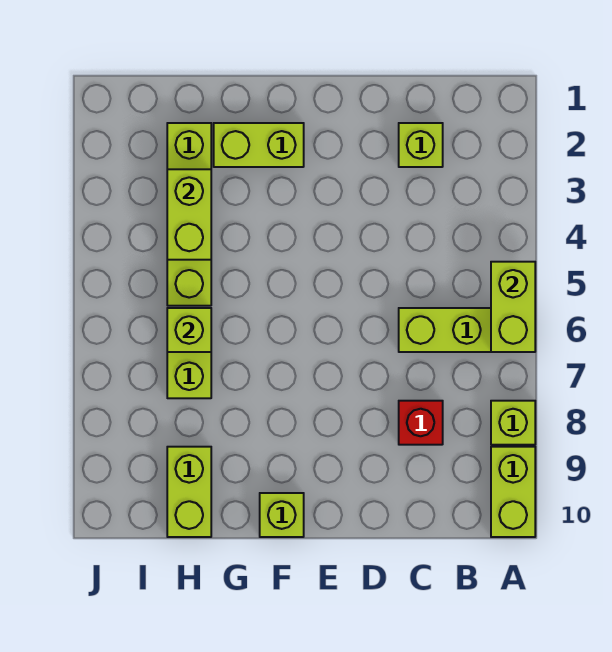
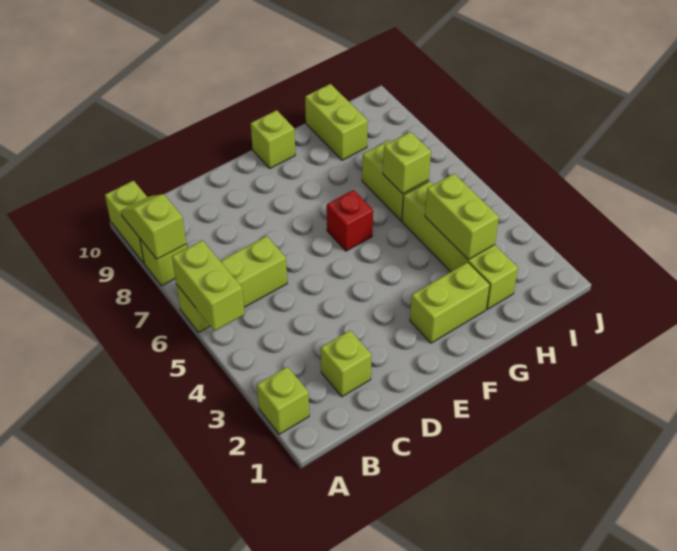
none -> lime 1x1 brick [257,367,309,434]
none -> lime 1x2 slope [121,194,186,259]
red 1x1 brick [399,401,443,445] -> red 1x1 brick moved to [327,190,373,251]

